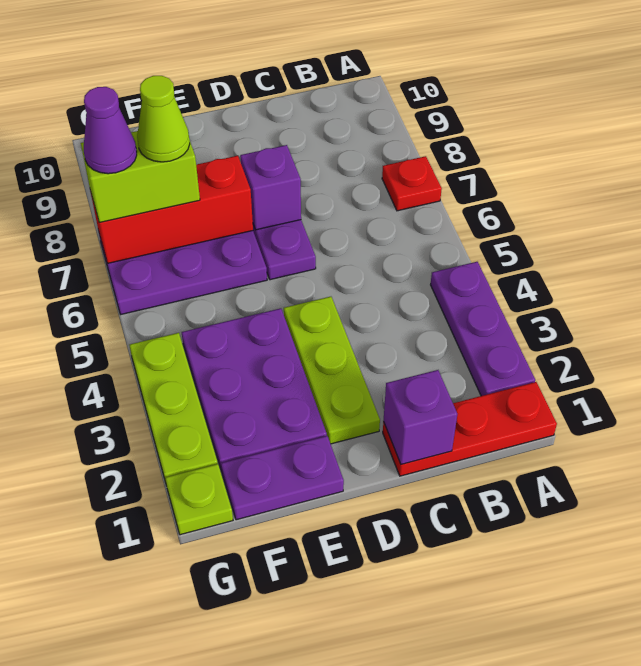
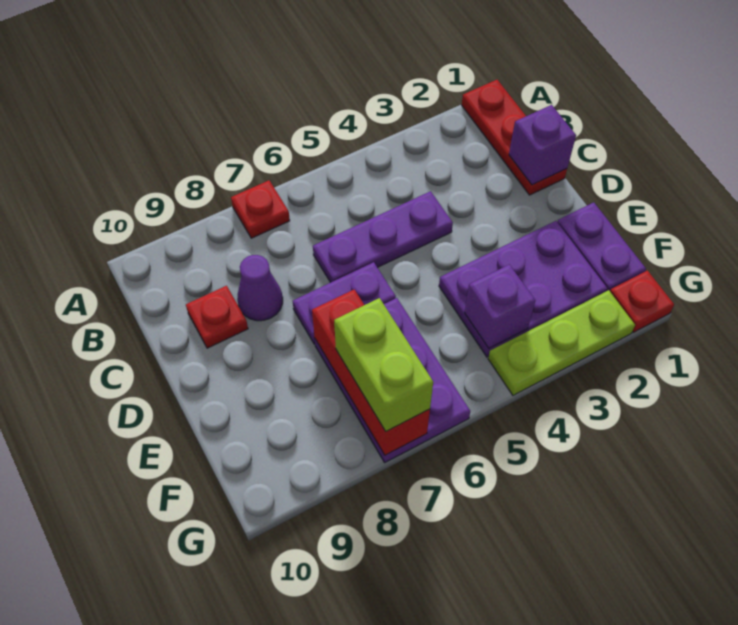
purple 1x3 plate [431,262,535,396] -> purple 1x3 plate moved to [313,191,453,282]
none -> red 1x1 plate [186,286,248,348]
lime 1x3 plate [284,297,380,444] -> none
purple 1x1 brick [240,145,301,230] -> purple 1x1 brick moved to [465,264,535,348]
lime 1x1 cone [137,76,190,162] -> none
lime 1x1 plate [165,464,233,535] -> red 1x1 plate [610,271,674,332]
purple 1x1 cone [84,87,137,174] -> purple 1x1 cone moved to [237,255,283,321]

